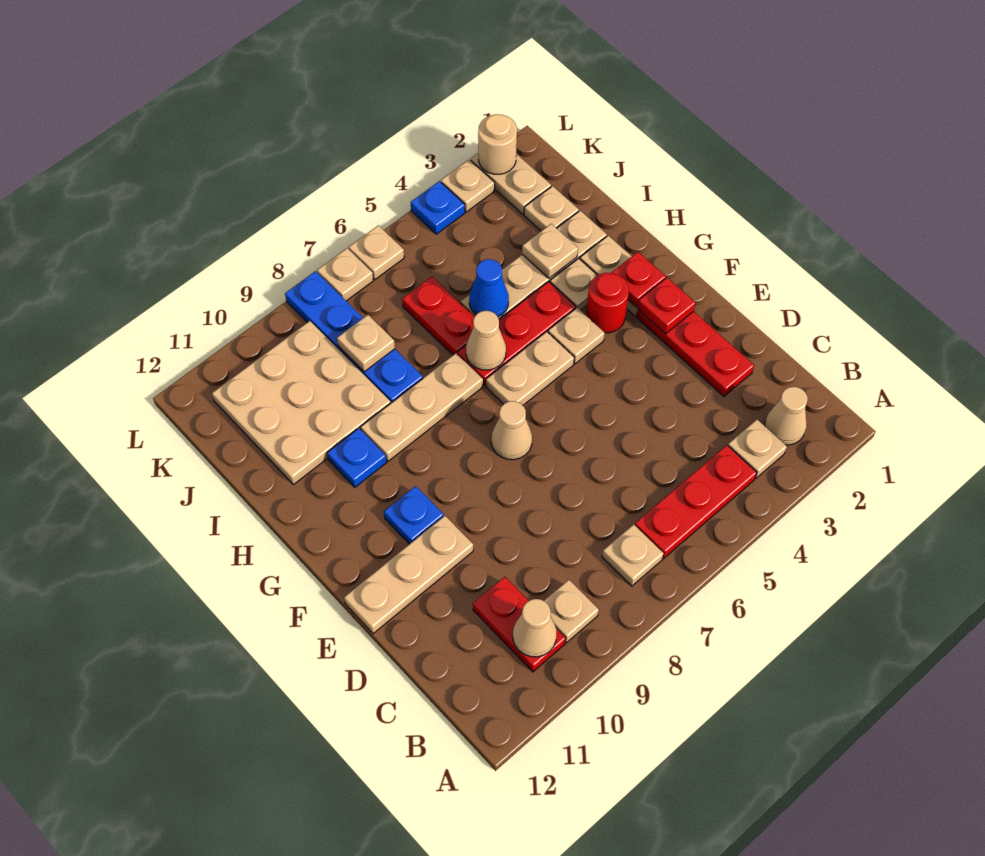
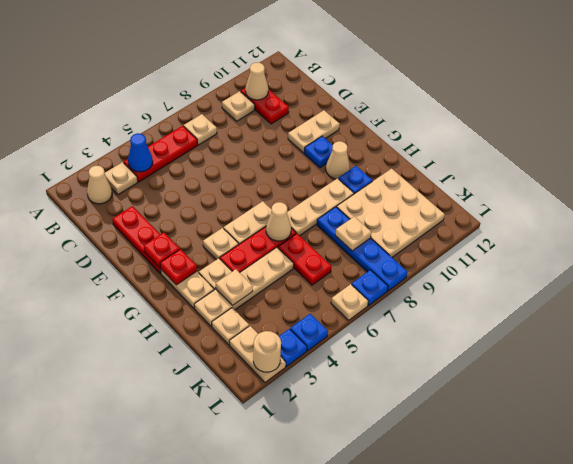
tan 1x3 plate [344,516,473,634] -> tan 1x2 plate [288,110,340,153]
tan 1x1 cone [491,401,532,460] -> tan 1x1 cone moved to [326,141,350,179]
red 1x1 round brick [586,273,629,333] -> none
blue 1x1 cone [469,259,509,317] -> blue 1x1 cone moved to [128,133,153,172]
tan 1x1 plate [441,160,495,212] -> blue 1x1 plate [279,329,307,366]
tan 1x1 plate [317,248,373,301] -> blue 1x1 plate [352,270,388,305]

